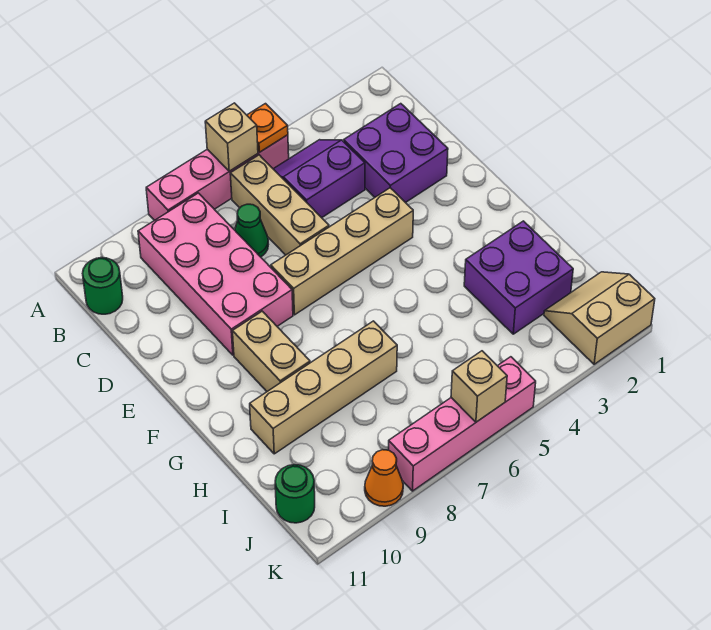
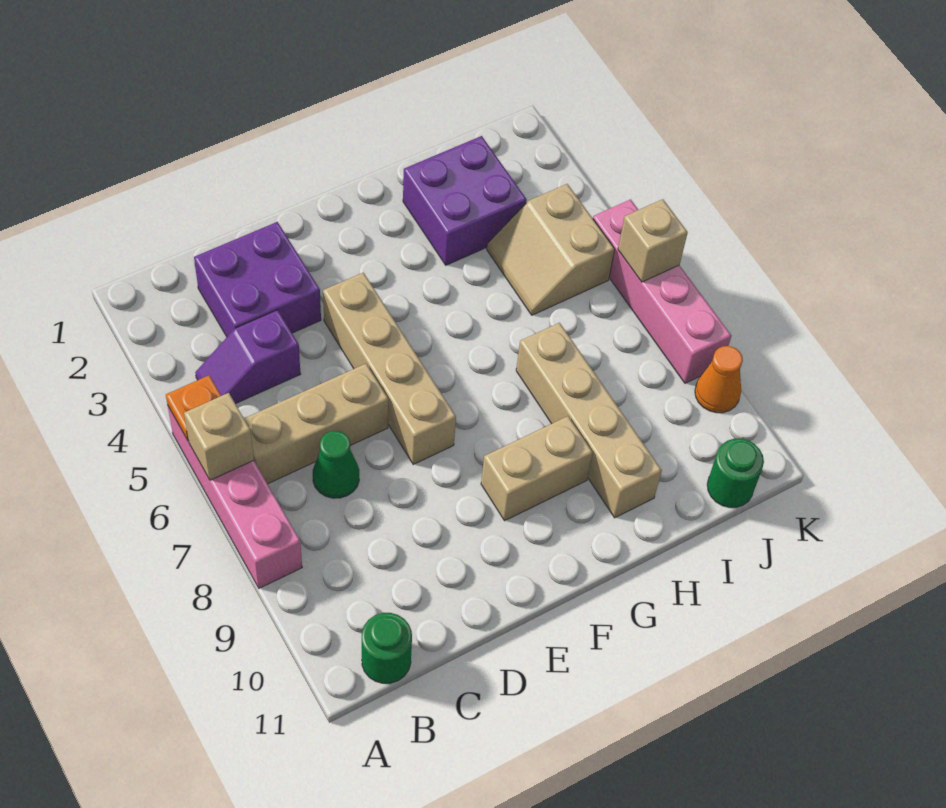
purple 2x2 slope [274,140,365,218] -> purple 1x2 slope [195,310,300,404]
pink 2x4 brick [138,193,293,355] -> none
tan 2x2 slope [544,272,655,364] -> tan 2x2 slope moved to [487,184,615,315]

